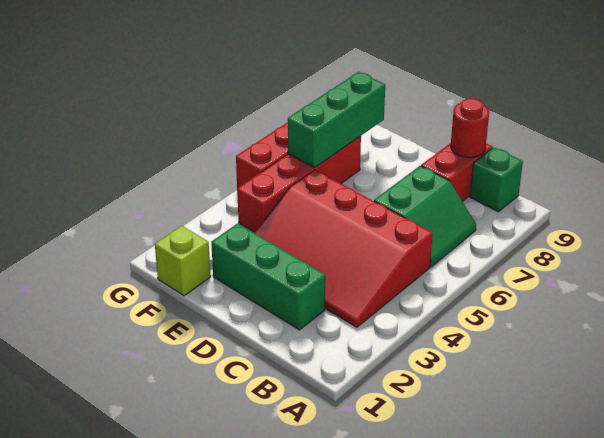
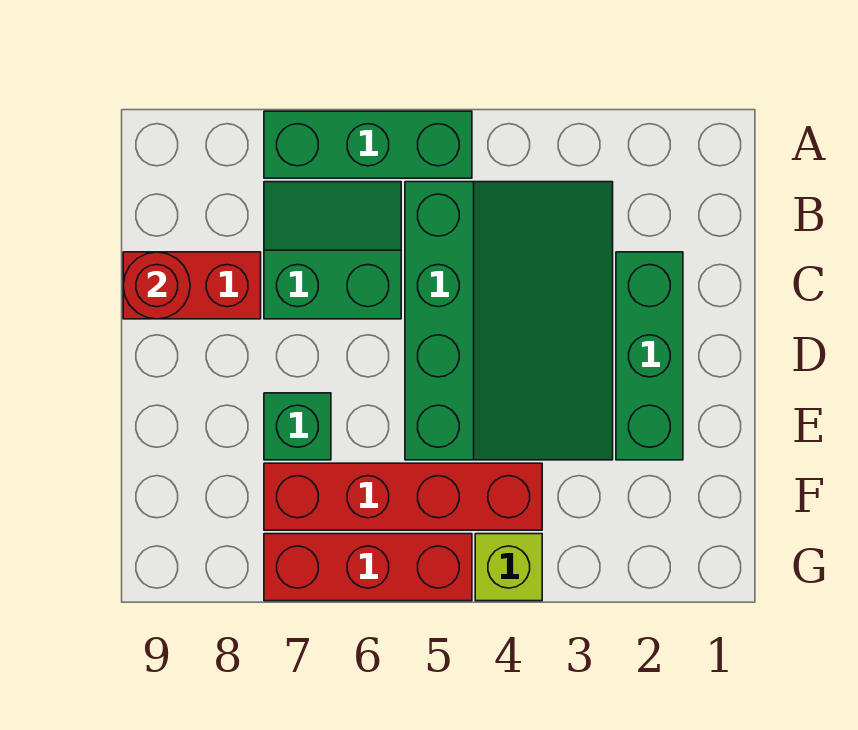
red 3x4 slope [254,170,433,327] -> green 3x4 slope [405,182,613,460]
green 1x1 brick [470,147,523,212] -> green 1x1 brick moved to [264,393,331,460]
lime 1x1 brick [155,226,211,296] -> lime 1x1 brick moved to [475,534,542,601]
green 1x3 brick [288,72,385,168] -> green 1x3 brick moved to [264,111,472,178]

